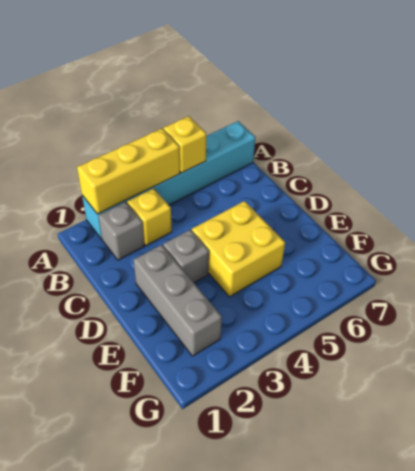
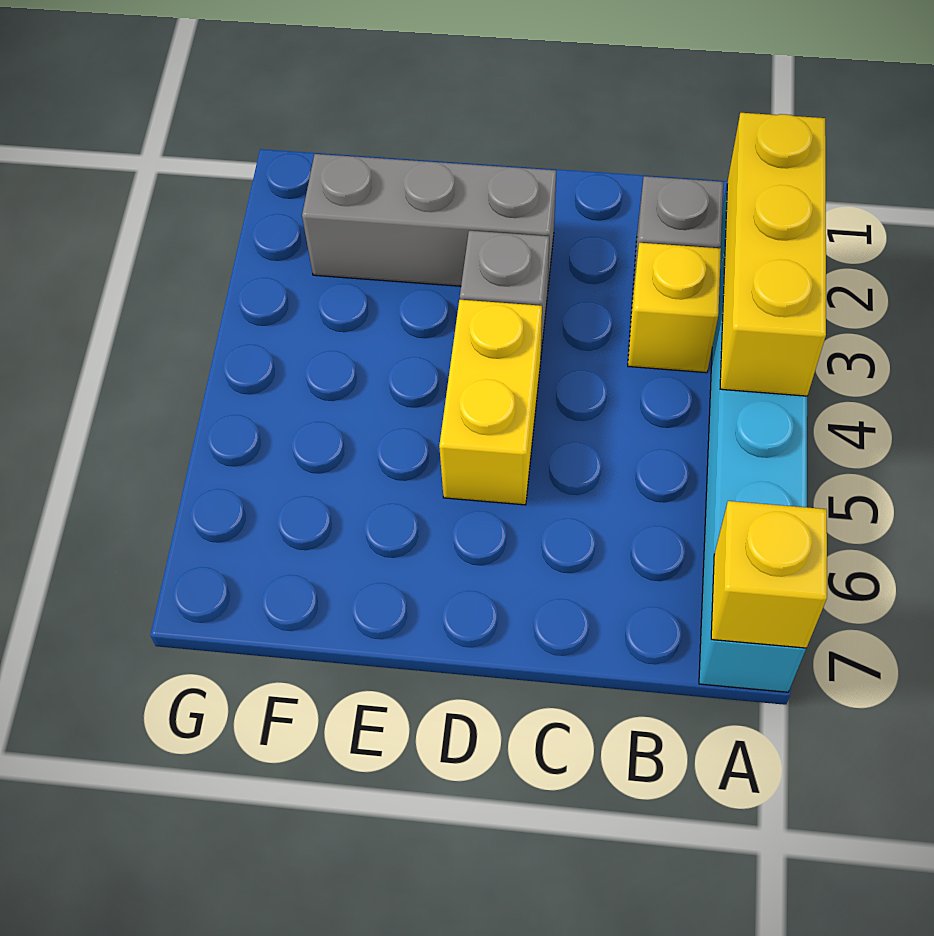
yellow 1x1 brick [163,116,206,173] -> yellow 1x1 brick moved to [711,501,827,648]
yellow 2x2 brick [192,201,285,297] -> yellow 1x2 brick [439,300,542,505]

